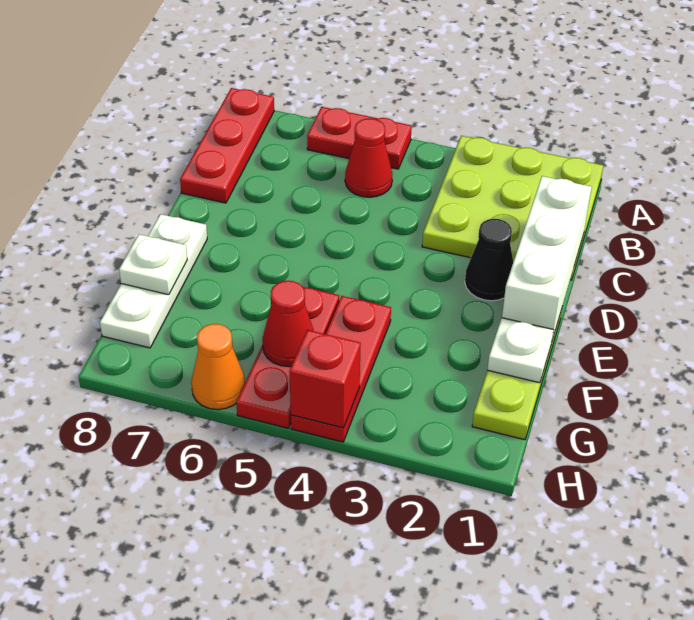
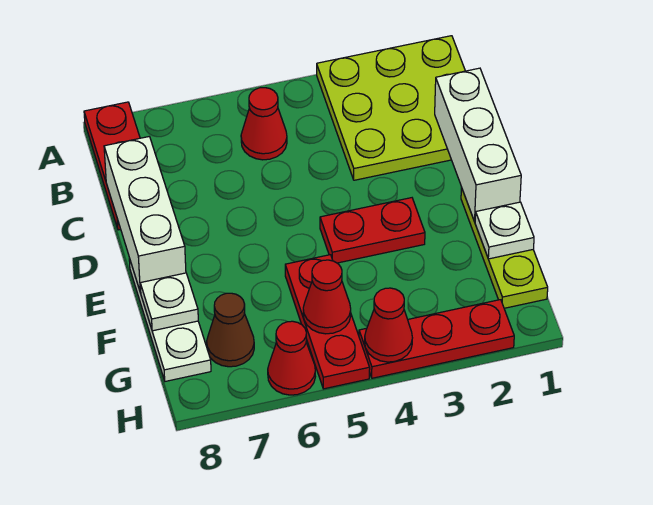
red 1x2 plate [307,107,412,169] -> red 1x2 plate moved to [320,198,425,263]
none -> white 1x3 brick [104,137,186,292]
black 1x1 cone [465,219,513,301] -> none
red 1x3 plate [291,296,391,442] -> red 1x3 plate turned to [359,300,514,378]
none -> brown 1x1 cone [207,293,254,367]
red 1x1 brick [289,330,361,428] -> red 1x1 cone [365,288,412,362]
orange 1x1 cone [191,324,245,410] -> red 1x1 cone [268,321,316,395]

